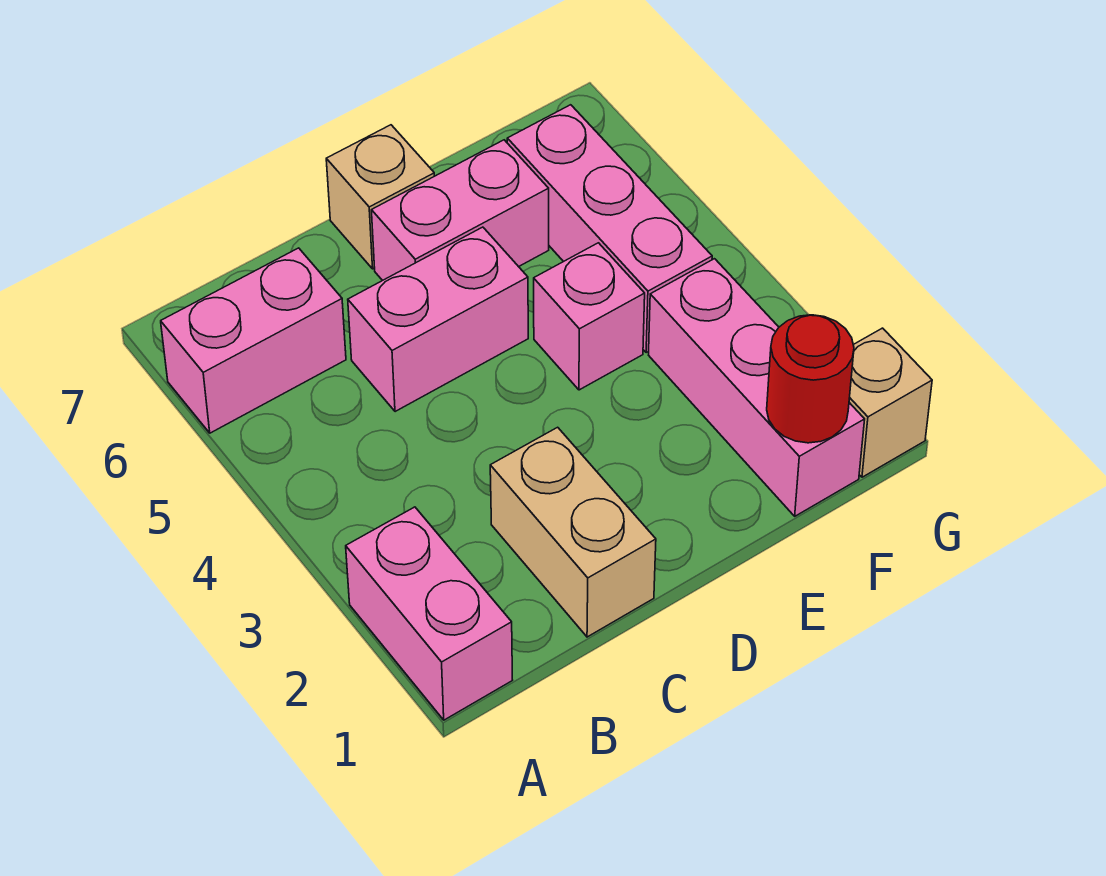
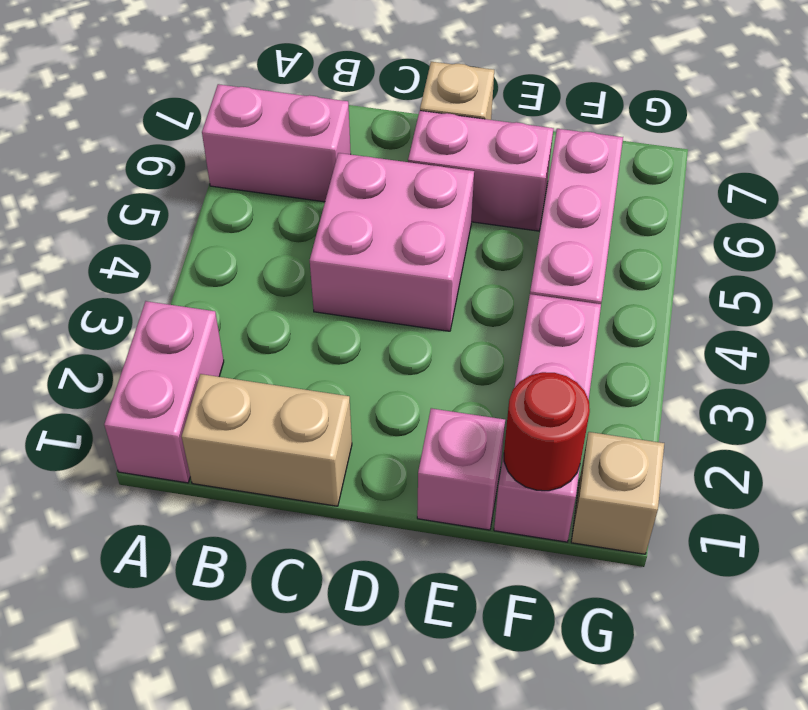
tan 1x2 brick [490,427,656,637] -> tan 1x2 brick turned to [182,374,352,506]
pink 1x2 brick [348,227,528,412] -> pink 2x2 brick [310,153,474,331]
pink 1x1 brick [534,243,645,390] -> pink 1x1 brick moved to [417,408,505,530]

